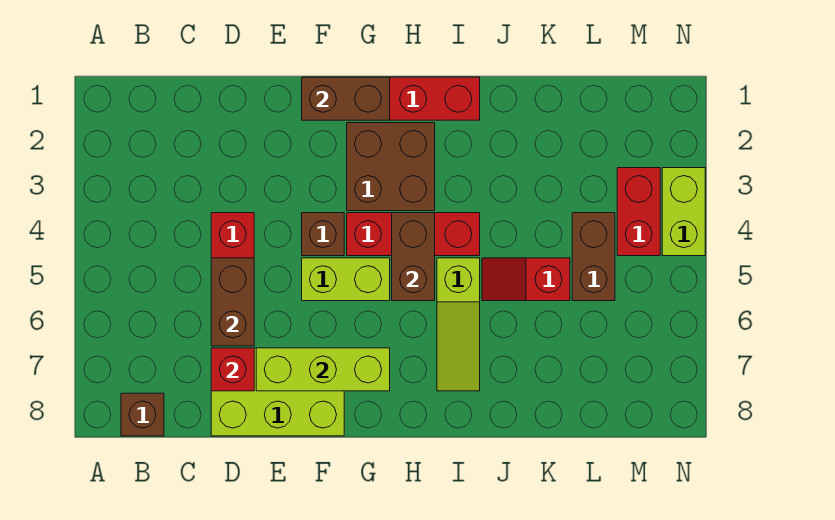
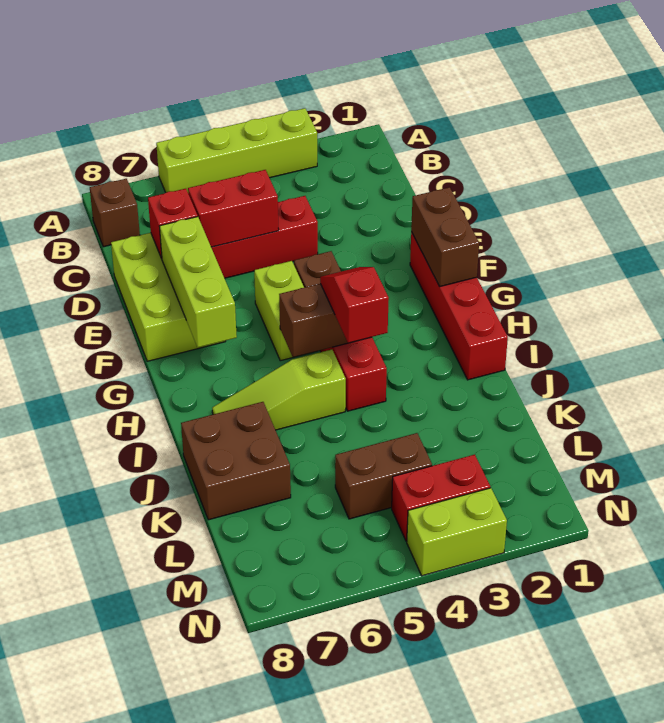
none -> lime 1x4 brick [156,108,317,192]
brown 1x2 brick [211,258,254,346] -> red 1x2 brick [188,170,279,247]
brown 2x2 brick [347,123,435,211] -> brown 2x2 brick moved to [181,402,291,520]
red 1x2 slope [482,258,570,301] -> red 1x2 slope moved to [320,267,389,343]

